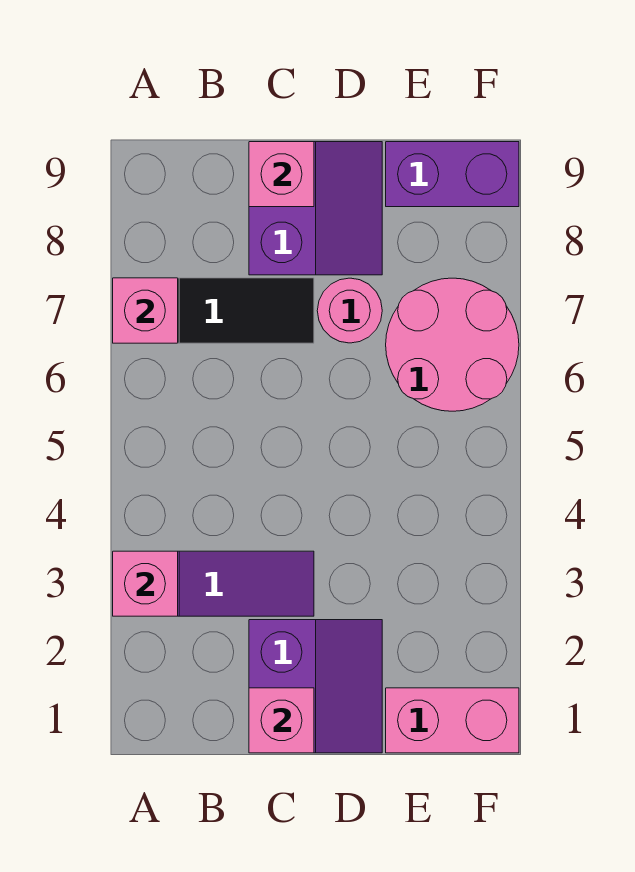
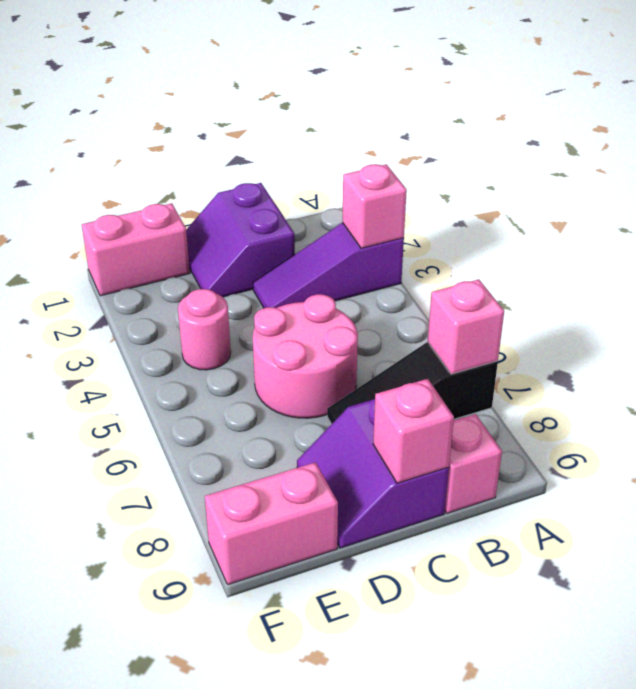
pink 1x1 brick [249,688,314,753] -> pink 1x1 brick moved to [445,414,502,513]
pink 1x1 round brick [317,278,382,343] -> pink 1x1 round brick moved to [178,289,231,370]
pink 2x2 round brick [386,278,519,411] -> pink 2x2 round brick moved to [253,294,358,418]
purple 1x2 brick [386,142,519,207] -> pink 1x2 brick [205,462,338,585]

